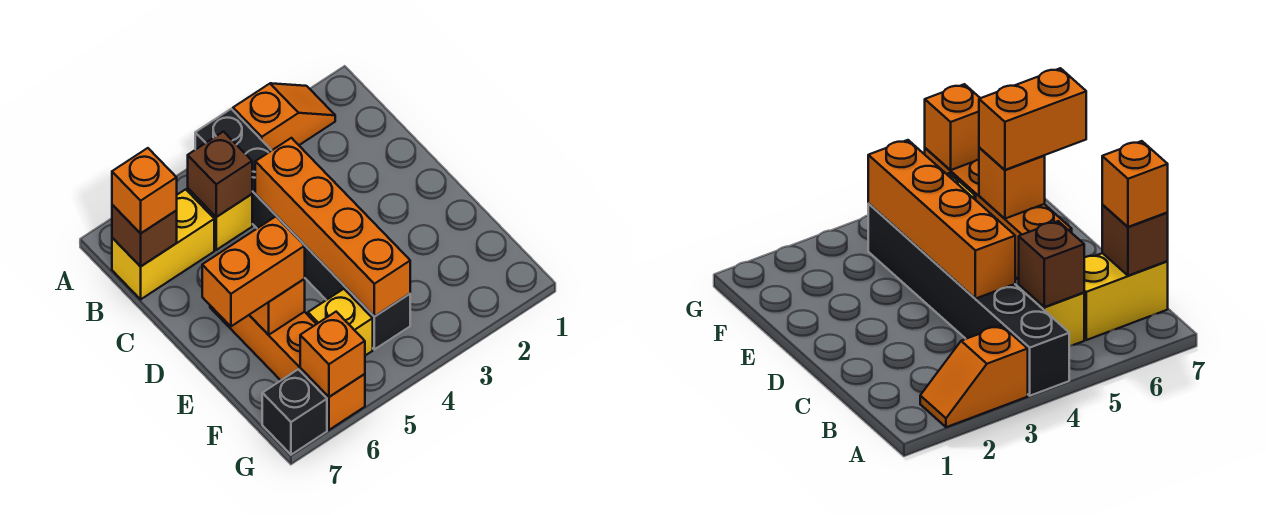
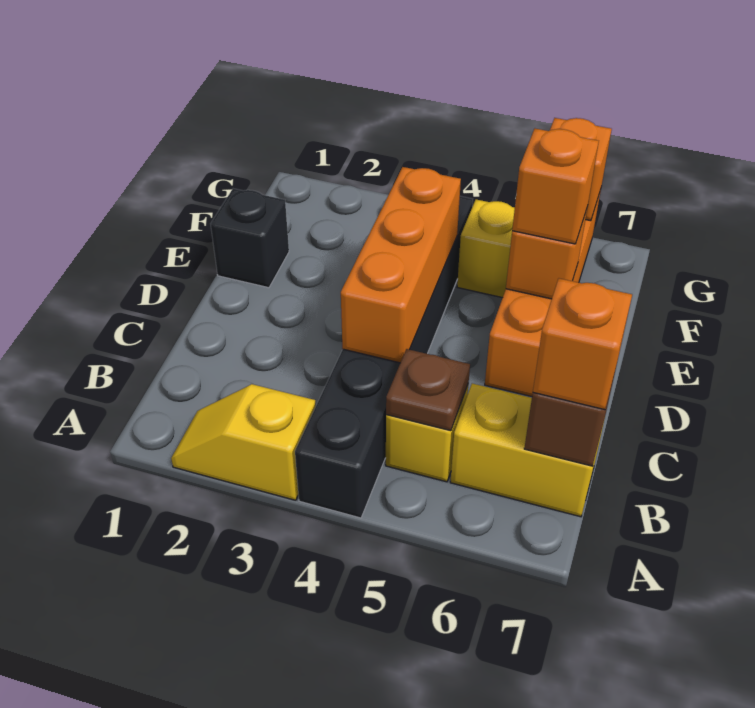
orange 1x2 slope [233,83,335,150] -> yellow 1x2 slope [171,384,316,500]
brown 1x1 brick [188,132,252,217] -> brown 1x1 plate [386,349,470,431]
orange 1x4 brick [255,138,410,317] -> orange 1x3 brick [341,167,461,363]
orange 1x2 brick [202,217,305,326] -> orange 1x1 brick [512,129,599,244]
black 1x1 brick [262,369,327,455] -> black 1x1 brick moved to [211,189,289,288]

